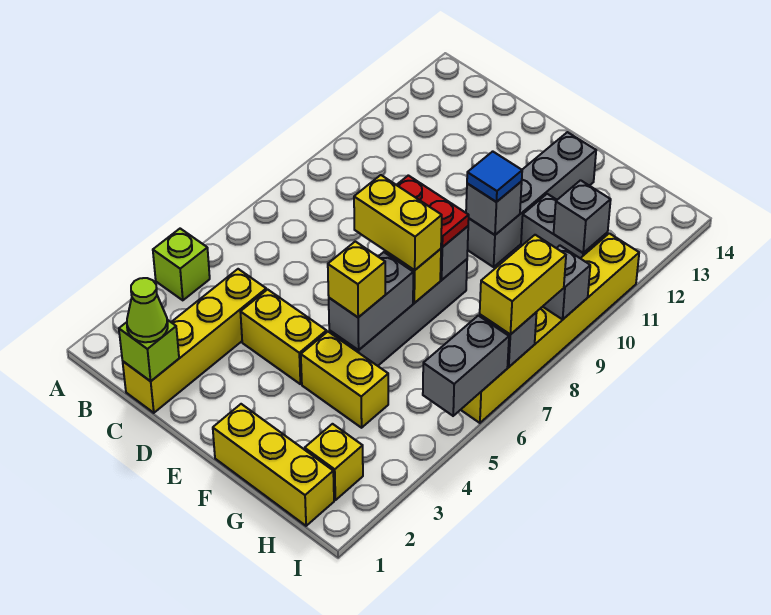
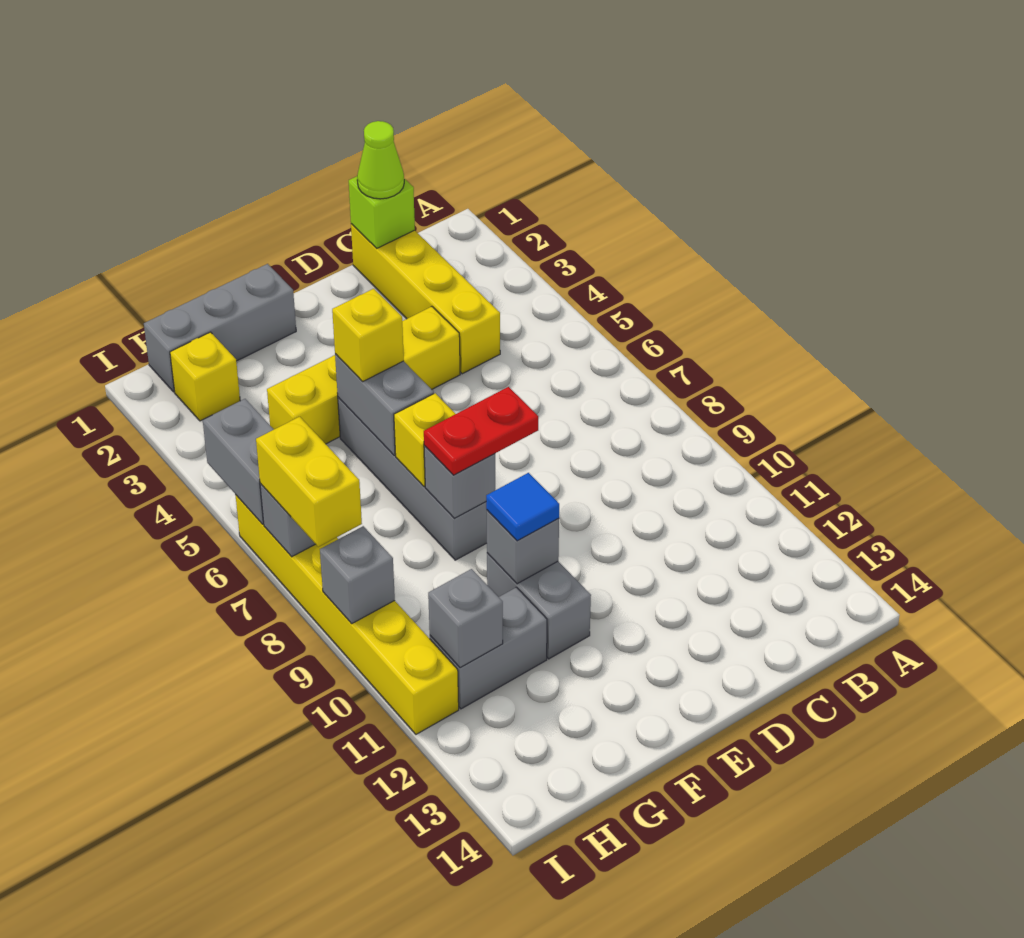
lime 1x1 brick [153,229,210,300] -> none
yellow 1x2 brick [354,175,442,270] -> none
yellow 1x3 brick [213,404,334,526] -> grey 1x3 brick [144,264,296,392]
grey 1x4 brick [468,132,596,267] -> grey 1x2 brick [487,553,591,659]

